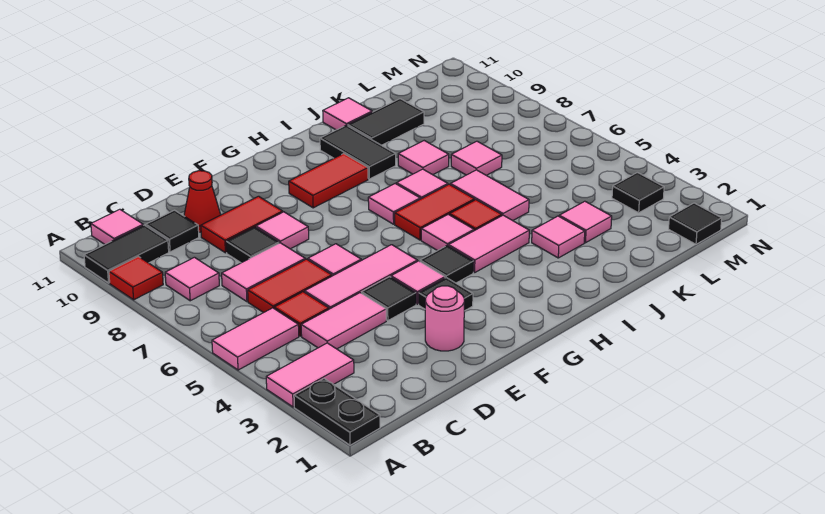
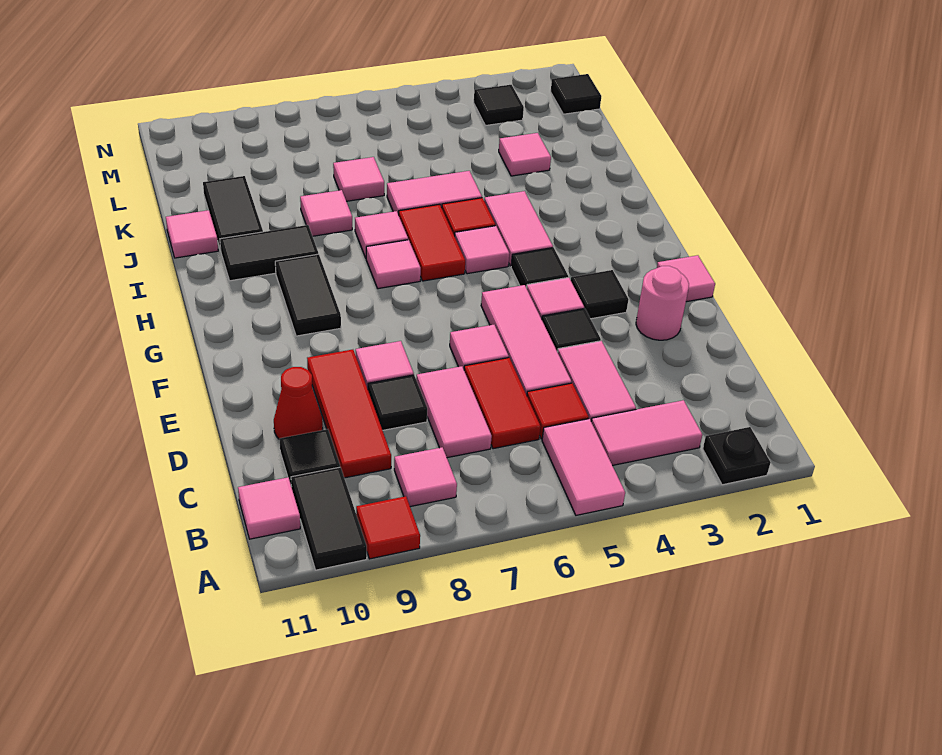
black 1x2 plate [294,379,380,445] -> black 1x1 plate [703,427,771,485]
pink 1x2 tile [266,343,354,407] -> pink 1x2 tile turned to [591,400,702,466]
red 1x2 tile [201,196,283,253] -> red 1x3 tile [307,350,391,478]
red 1x2 tile [289,154,368,208] -> black 1x2 tile [275,254,341,336]
pink 1x1 tile [532,216,585,258] -> pink 1x1 tile moved to [657,255,715,302]

